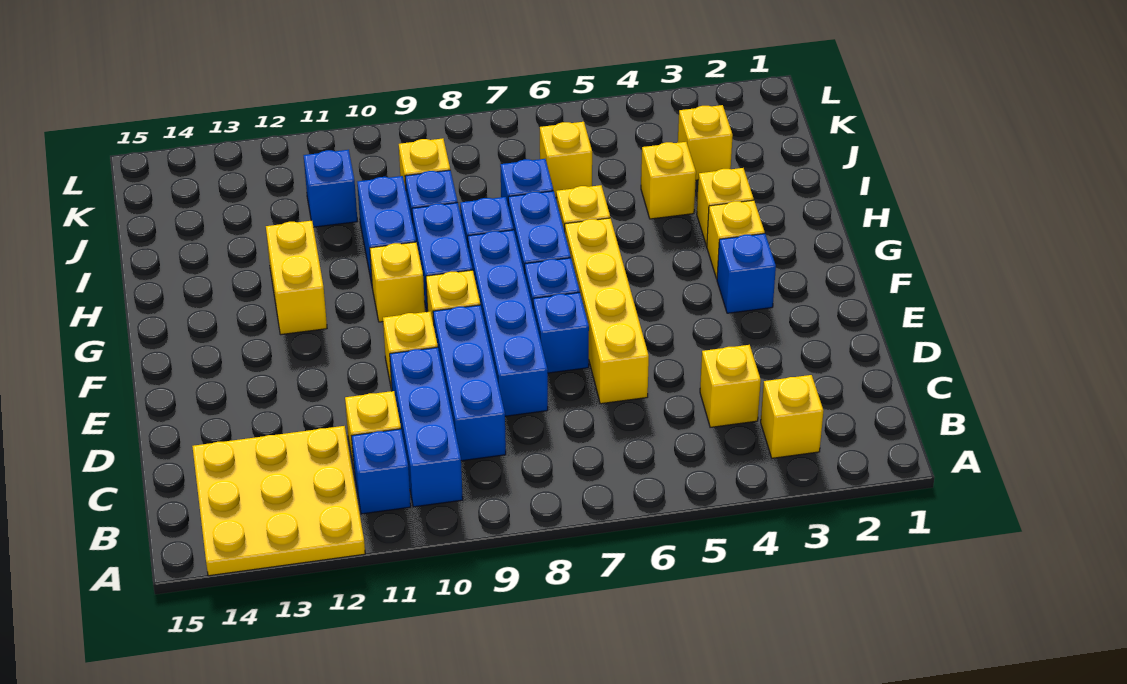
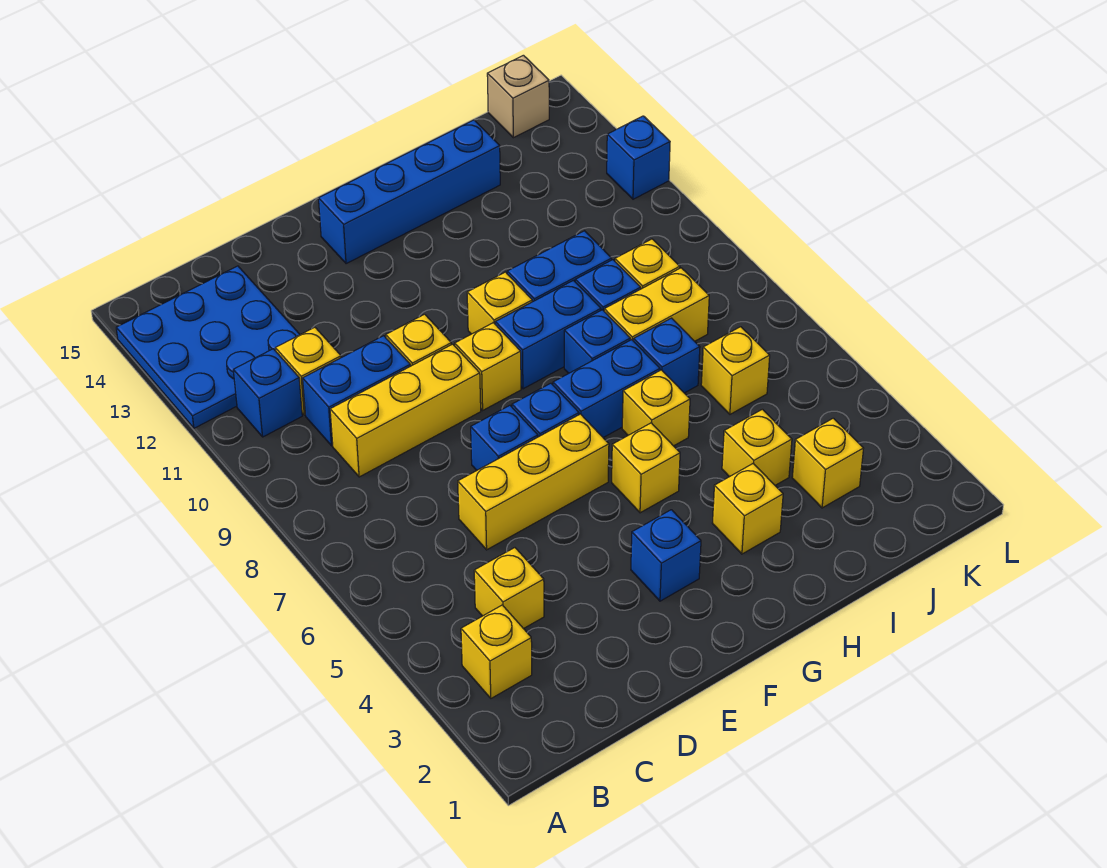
yellow 3x3 plate [192,426,365,576] -> blue 3x3 plate [116,266,300,428]
blue 1x3 brick [390,347,463,507] -> blue 1x2 brick [303,336,410,446]
blue 1x3 brick [433,305,506,461] -> yellow 1x3 brick [330,344,481,477]
yellow 1x4 brick [565,218,649,404] -> yellow 1x3 brick [458,414,609,550]
blue 1x4 brick [468,230,548,416] -> blue 1x4 brick moved to [318,120,500,264]
yellow 1x1 brick [707,200,765,279] -> yellow 1x1 brick moved to [612,423,680,513]
yellow 1x2 brick [266,221,327,335] -> yellow 1x2 brick moved to [604,268,709,341]
blue 1x1 brick [304,150,357,227] -> blue 1x1 brick moved to [607,116,670,199]
none -> tan 1x1 brick [487,55,549,138]

